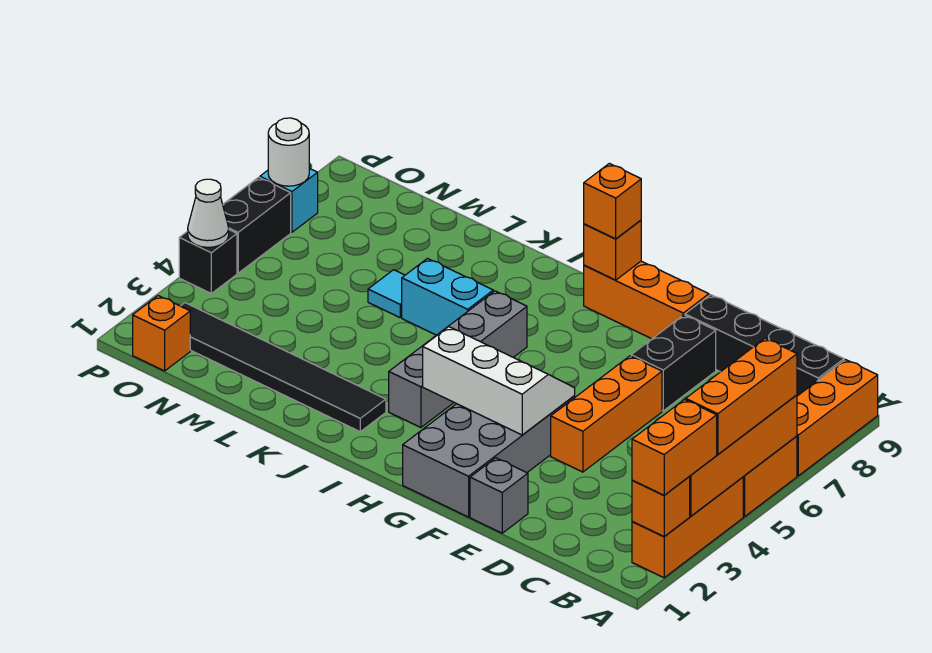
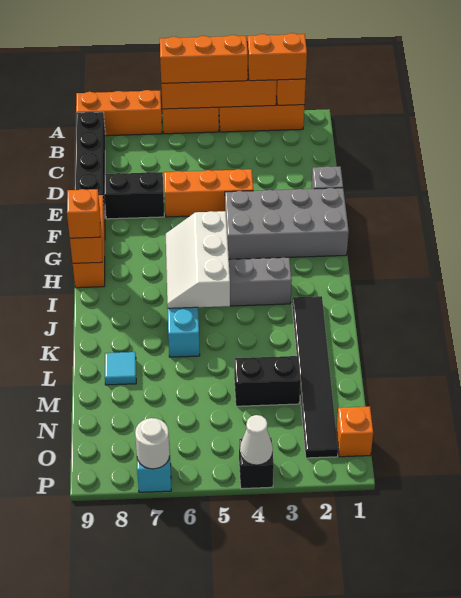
white 2x3 slope [423,327,575,435] -> white 2x3 slope moved to [166,211,230,308]
cyan 1x1 tile [368,270,405,317] -> cyan 1x1 tile moved to [105,352,136,385]
black 1x2 brick [223,177,291,273] -> black 1x2 brick moved to [234,356,301,406]

